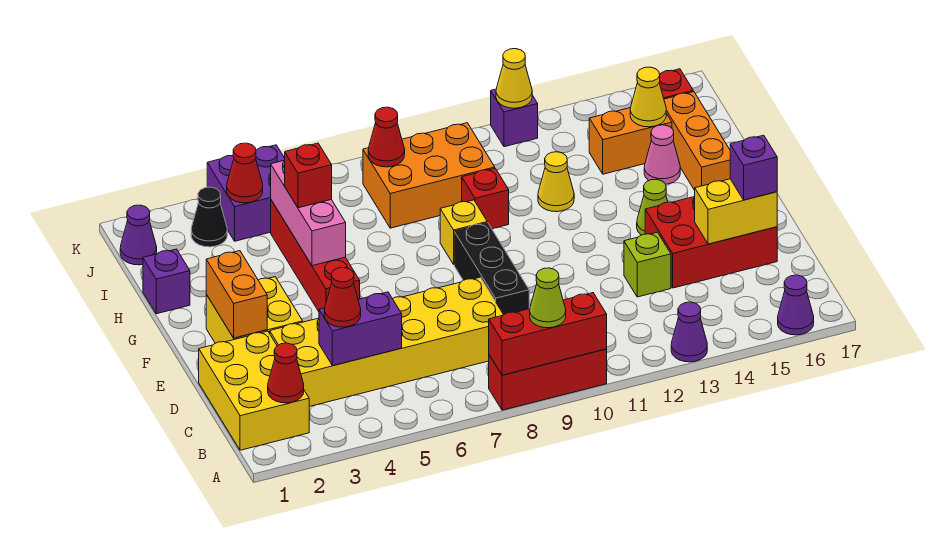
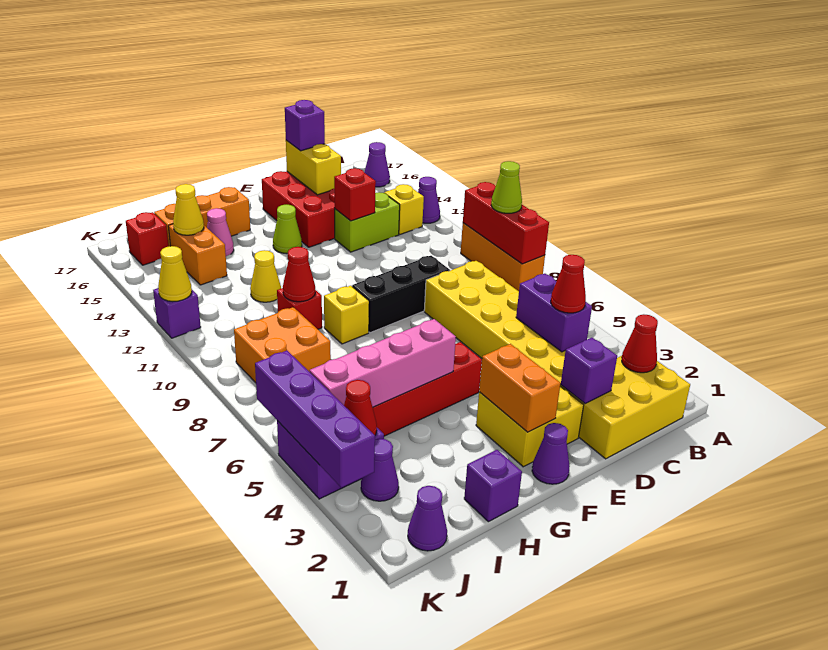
red 1x3 brick [489,349,607,410] -> orange 1x3 brick [461,223,545,291]
none -> yellow 1x1 brick [384,184,424,234]
none -> purple 1x1 brick [561,338,617,404]
lime 1x1 brick [624,232,671,297] -> lime 1x2 brick [335,192,400,252]
orange 1x2 brick [206,251,267,338] -> orange 1x2 brick turned to [479,344,561,432]
none -> purple 1x1 cone [532,423,570,484]
pink 1x3 brick [271,160,346,266] -> pink 1x4 brick [310,319,456,407]
red 1x1 brick [285,143,332,208] -> red 1x1 brick moved to [334,168,376,221]
orange 2x3 brick [363,123,495,228] -> orange 2x2 brick [234,307,331,383]
black 1x1 cone [191,187,227,247] -> purple 1x1 cone [361,439,399,501]
red 1x1 cone [368,107,405,167] -> red 1x1 cone moved to [283,247,315,302]
none -> purple 1x4 brick [255,350,375,488]

